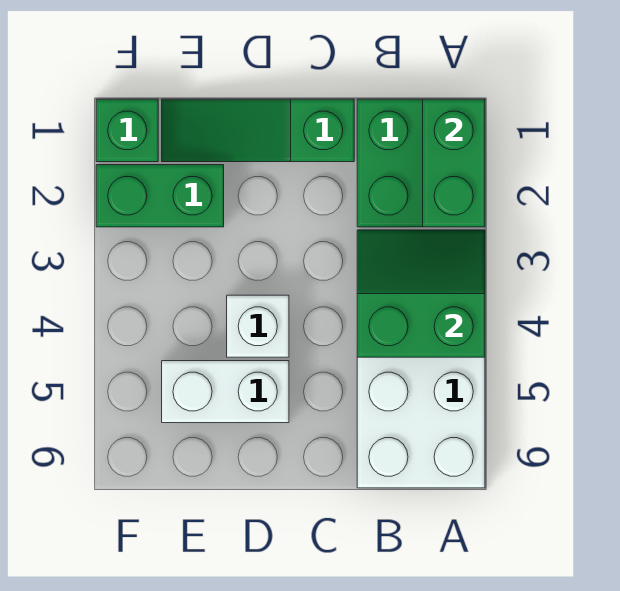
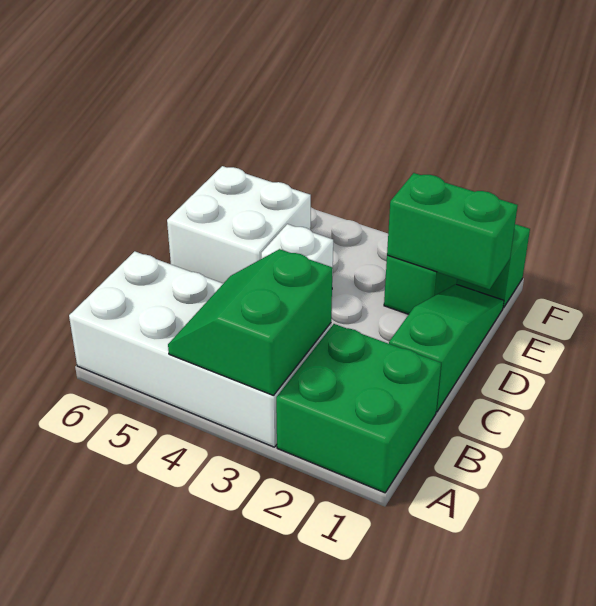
green 1x2 brick [423,99,485,227] -> green 1x2 brick moved to [387,173,518,289]
green 2x2 slope [357,230,485,357] -> green 2x2 slope turned to [168,249,333,396]
white 1x2 brick [162,361,289,423] -> white 2x2 brick [167,166,311,284]

